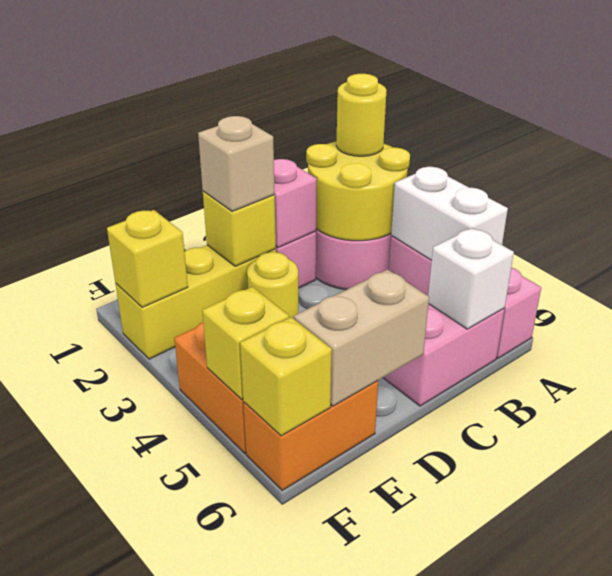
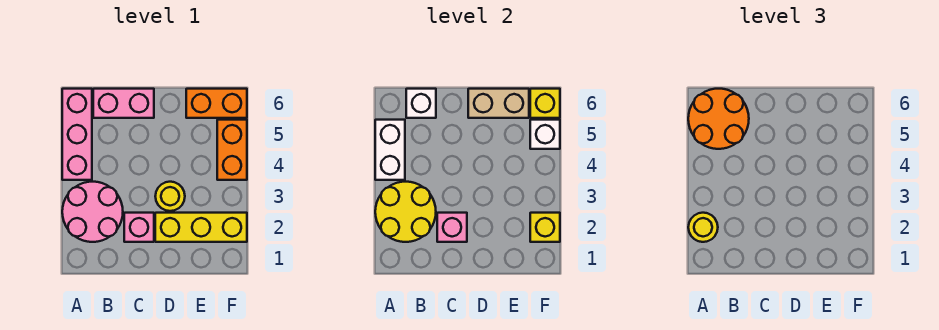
none -> orange 2x2 round brick [688,89,749,149]
yellow 1x1 brick [203,191,276,266] -> none
tan 1x1 brick [198,116,275,211] -> none
yellow 1x1 brick [202,287,289,400] -> white 1x1 brick [530,120,560,149]

